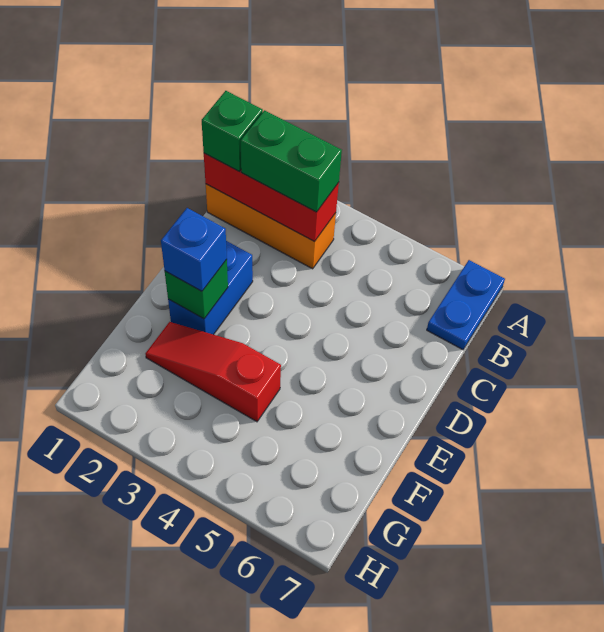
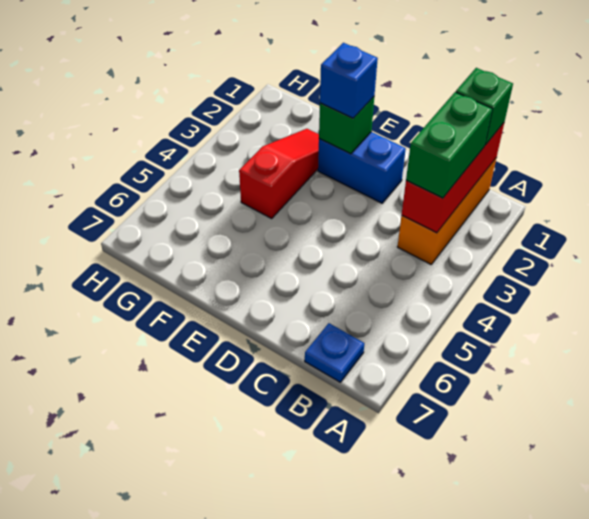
blue 1x2 plate [427,260,505,350] -> blue 1x1 plate [305,323,364,382]

